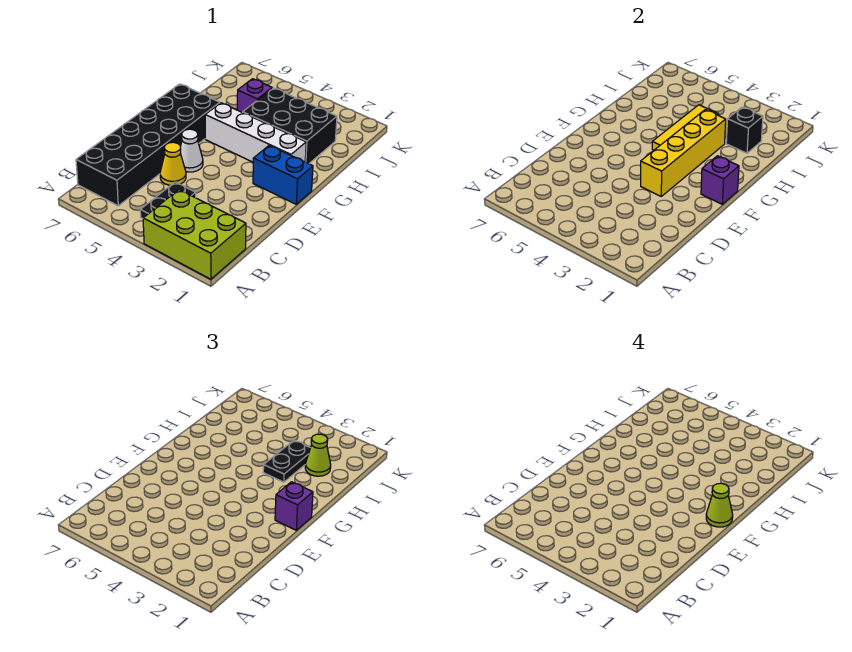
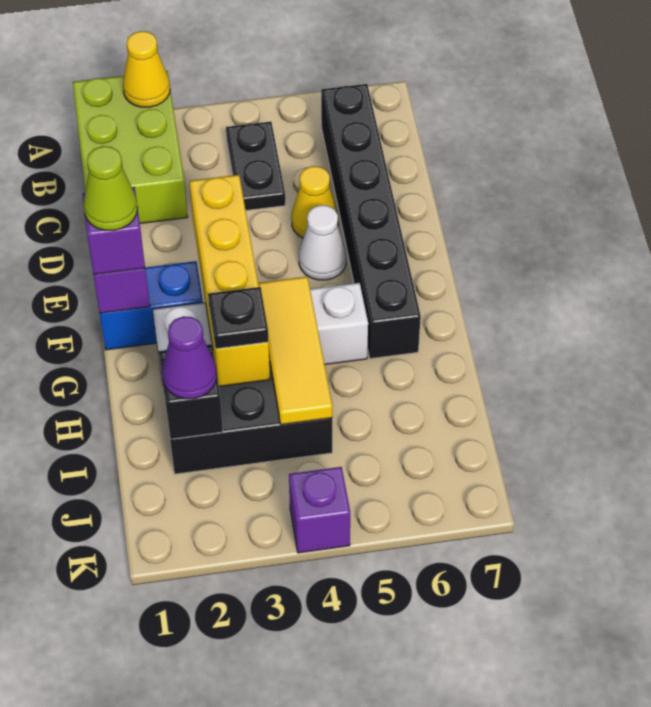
lime 2x3 brick [143,190,246,279] -> lime 2x3 brick turned to [73,71,187,223]
none -> yellow 1x1 cone [123,31,170,107]
black 2x6 brick [76,84,220,206] -> black 1x6 brick [321,84,421,359]
black 1x2 plate [263,440,310,482] -> black 1x1 plate [208,287,268,349]
lime 1x1 cone [305,434,331,476] -> purple 1x1 cone [162,316,217,399]
purple 1x1 brick [237,79,272,112] -> purple 1x1 brick moved to [289,467,350,553]

